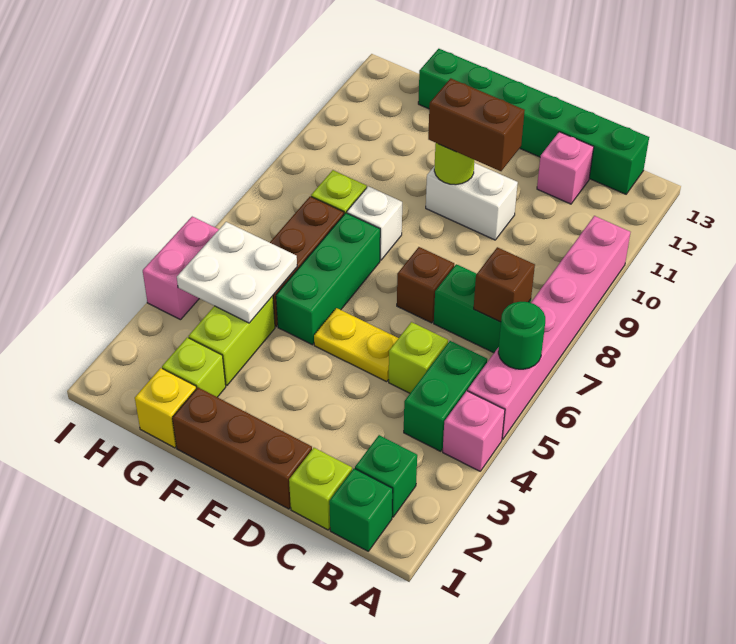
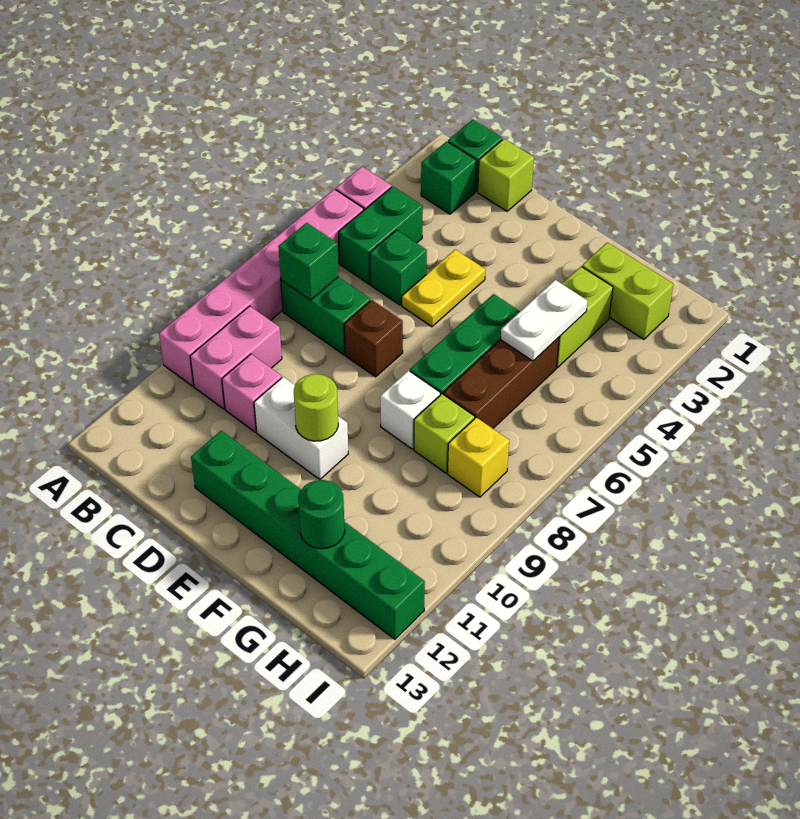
green 1x1 round brick [498,302,545,369] -> green 1x1 round brick moved to [298,480,345,549]
brown 1x1 brick [474,247,535,322] -> green 1x1 brick [278,223,338,300]
green 1x6 brick [418,49,649,194] -> green 1x6 brick moved to [191,431,425,639]
lime 1x1 brick [389,322,448,393] -> green 1x1 brick [370,230,427,305]
pink 1x1 brick [537,132,594,204] -> pink 1x1 brick moved to [222,354,282,432]
brown 1x3 brick [172,387,312,509] -> none
yellow 1x2 plate [314,308,398,382] -> yellow 1x2 plate turned to [402,250,485,327]
brown 1x2 brick [428,78,525,171] -> none
yellow 1x1 brick [135,368,196,448] -> yellow 1x1 brick moved to [447,417,509,497]
lime 1x1 brick [162,337,226,397] -> lime 1x2 brick [582,242,673,339]
white 2x2 plate [177,222,297,323] -> white 1x2 plate [501,280,588,361]
pink 1x2 brick [143,217,219,320] -> pink 1x2 brick moved to [190,306,282,409]

